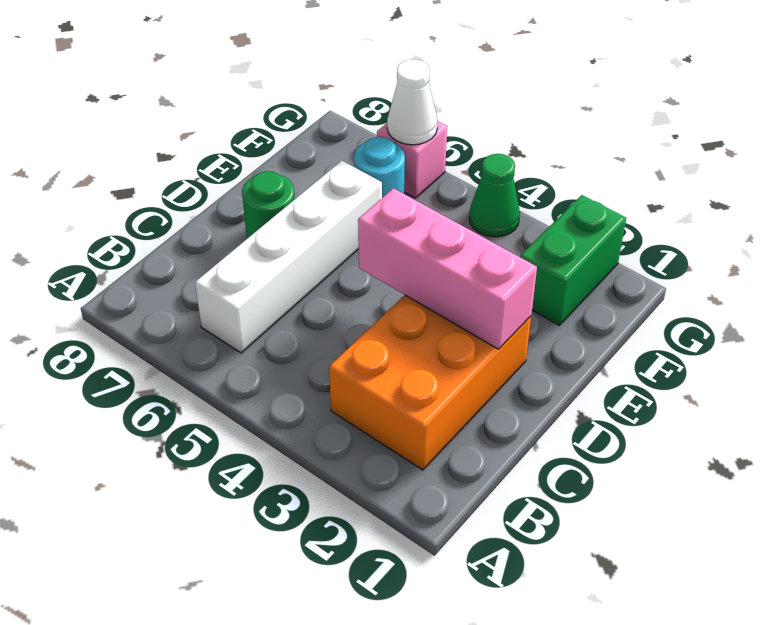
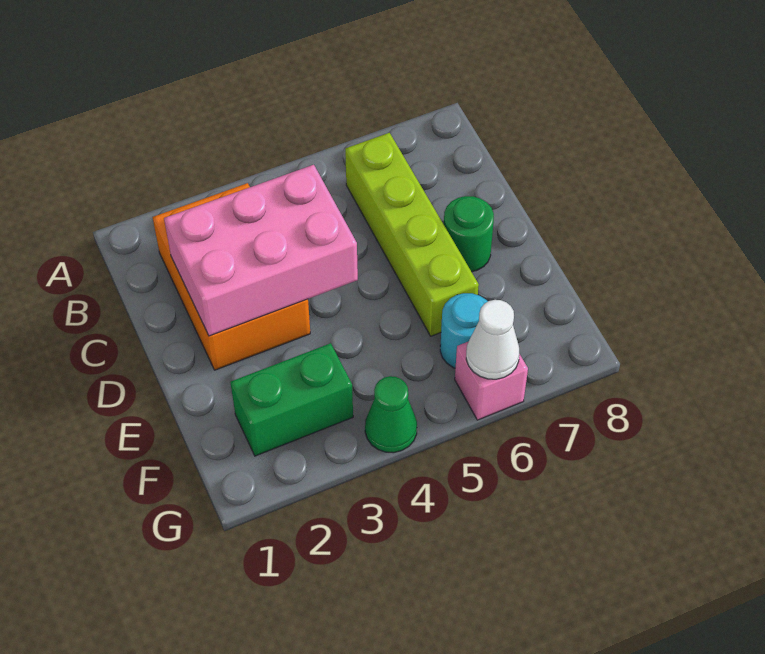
white 1x4 brick [195,161,382,353] -> lime 1x4 brick [345,133,479,336]
pink 1x3 brick [358,188,537,349] -> pink 2x3 brick [164,165,358,336]
green 1x2 brick [520,195,626,325] -> green 1x2 brick turned to [231,343,353,456]

